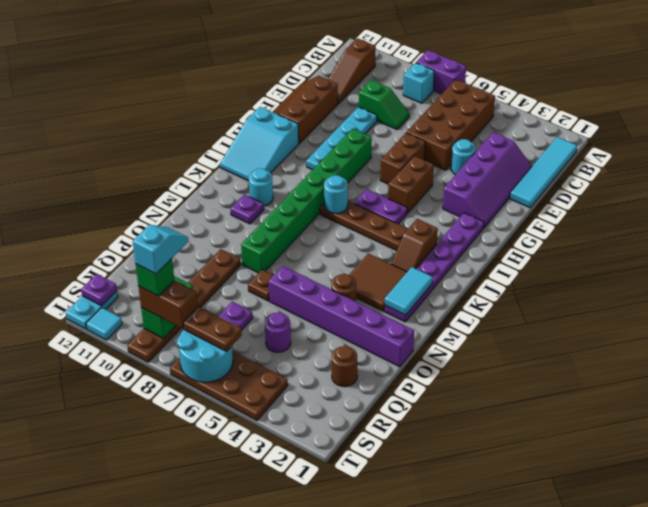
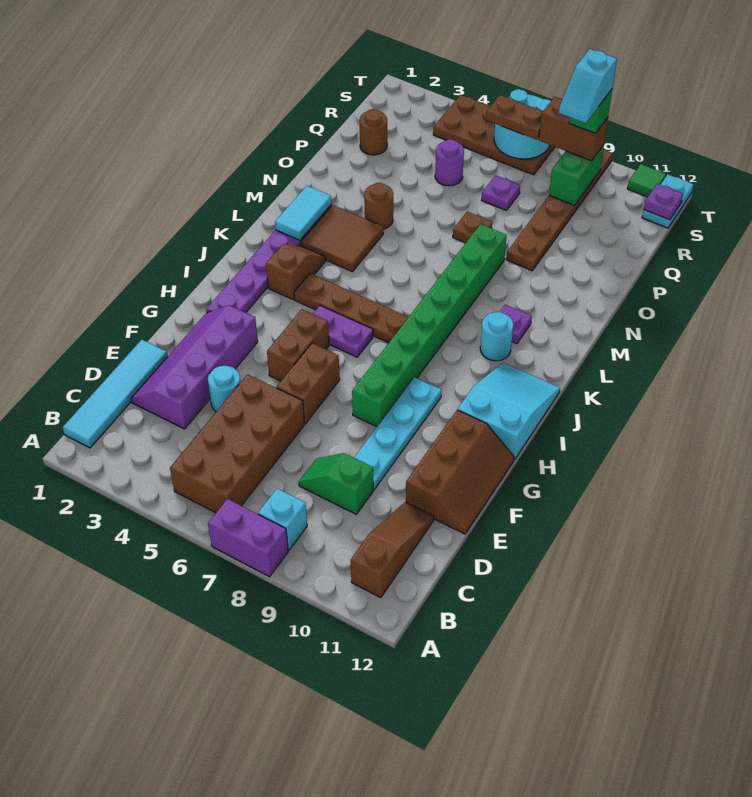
cyan 1x1 round brick [324,175,348,213] -> none
purple 1x6 brick [268,266,414,367] -> none
cyan 1x1 tile [86,308,122,340] -> green 1x1 tile [627,164,666,197]

